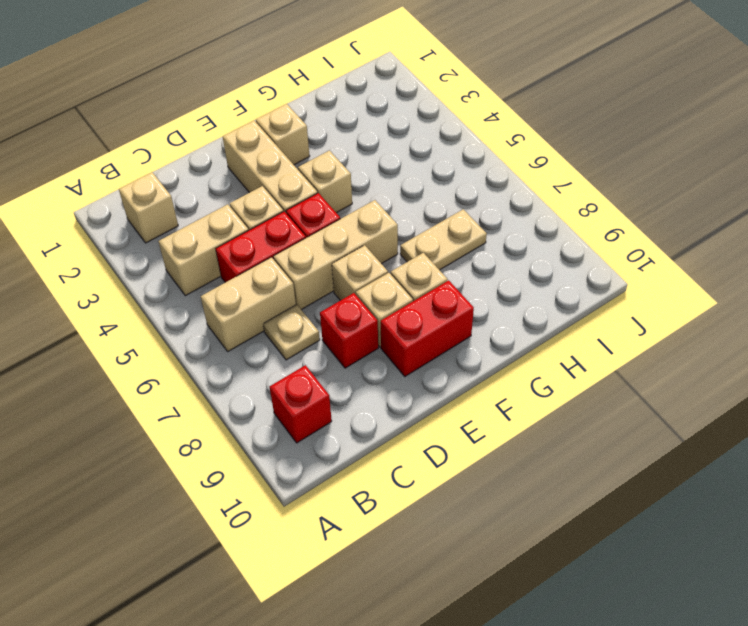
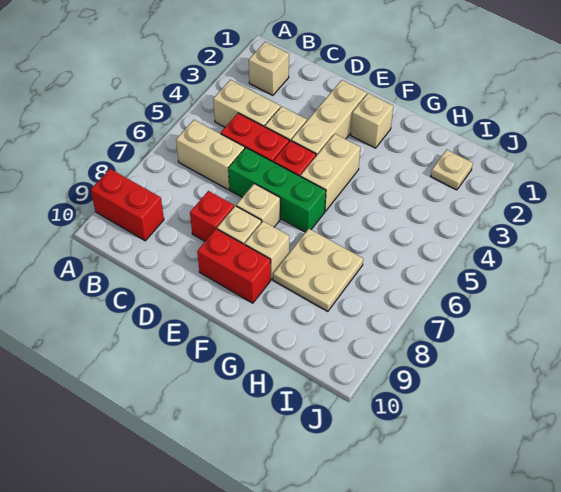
red 1x1 brick [270,365,332,443] -> red 1x2 brick [91,169,164,241]
tan 1x1 plate [263,305,320,360] -> tan 1x1 plate moved to [431,150,473,190]
tan 1x3 brick [273,200,398,310] -> green 1x3 brick [228,148,326,232]
tan 1x1 brick [298,151,352,213] -> tan 1x2 brick [301,134,361,211]
tan 1x2 plate [400,209,487,270] -> tan 2x2 plate [273,229,363,311]

